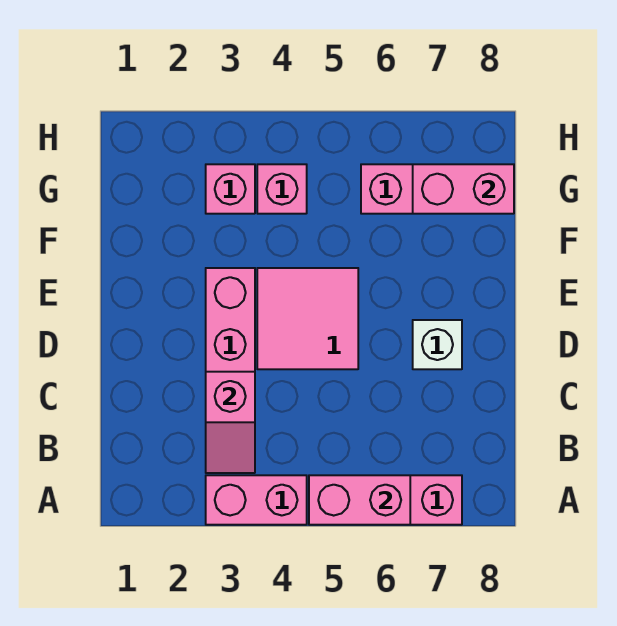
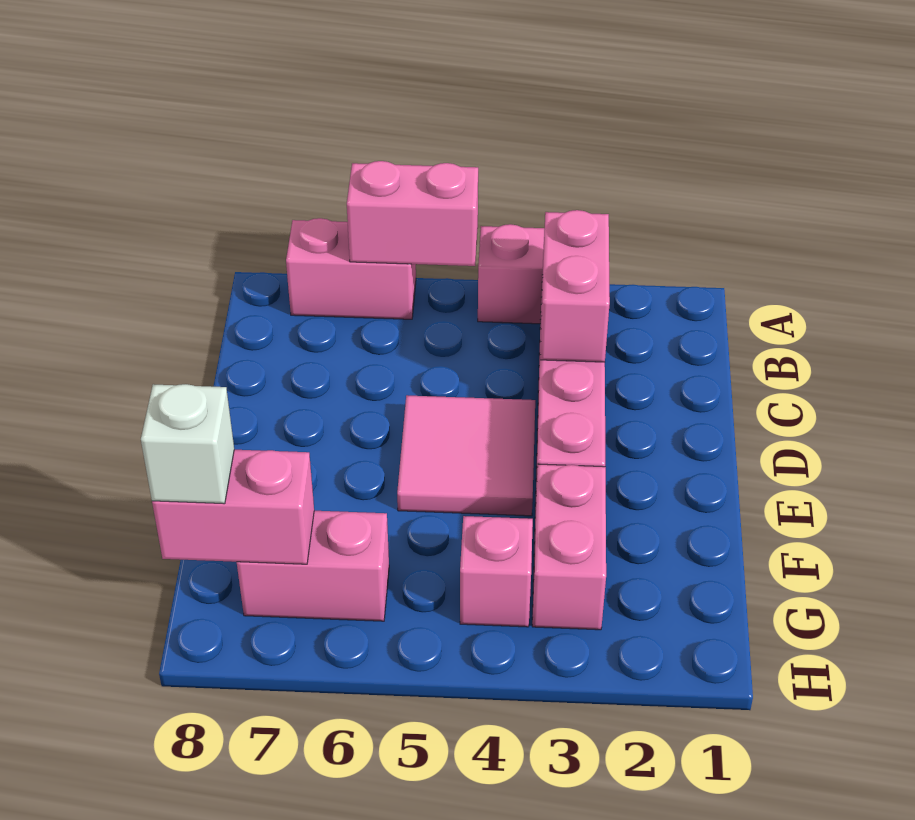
pink 1x2 slope [206,372,255,473] -> pink 1x2 brick [540,210,610,362]
white 1x1 brick [413,320,462,369] -> white 1x1 brick moved to [141,384,234,504]
pink 1x1 brick [206,164,255,214] -> pink 1x2 brick [532,464,606,630]

